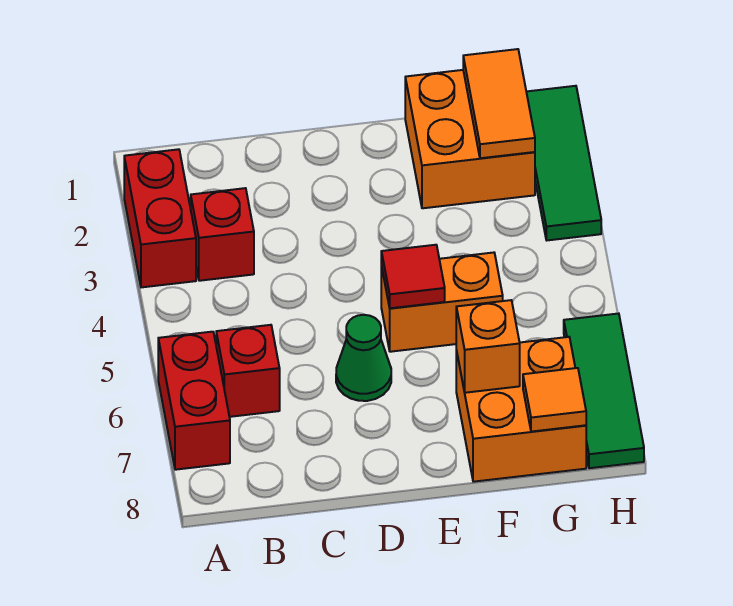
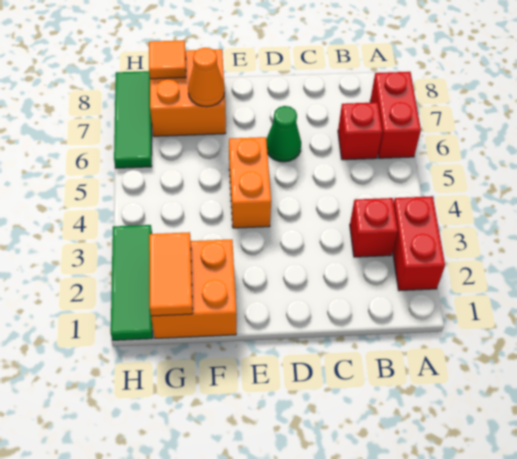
orange 1x2 brick [381,253,503,352] -> orange 1x2 brick turned to [229,137,271,228]
red 1x1 tile [381,245,445,308] -> none
orange 1x1 brick [456,300,520,393] -> orange 1x1 cone [188,48,225,107]

